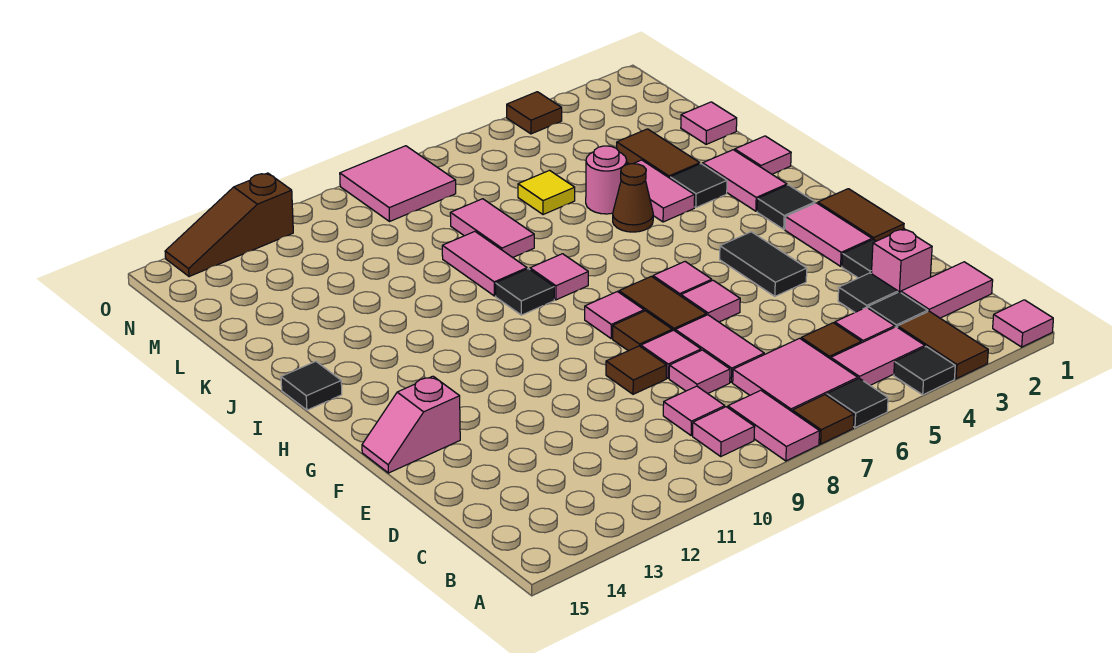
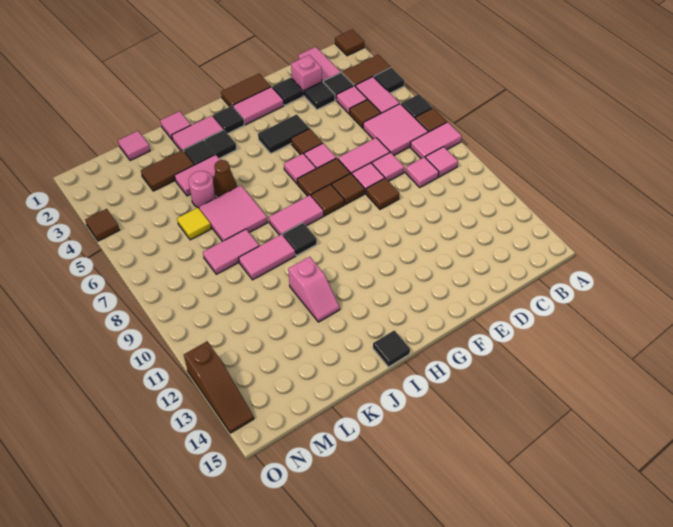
pink 1x1 tile [993,300,1053,347] -> brown 1x1 tile [335,30,364,56]
none -> brown 1x1 tile [291,129,323,155]
pink 1x2 slope [362,376,460,473] -> pink 1x2 slope moved to [288,257,340,322]
pink 1x1 tile [585,292,644,338] -> brown 1x1 tile [311,184,344,216]
none -> black 1x1 tile [205,130,237,158]
pink 1x1 tile [530,254,588,300] -> pink 1x2 tile [269,195,324,235]
pink 2x2 tile [340,146,456,221] -> pink 2x2 tile moved to [199,186,268,241]

